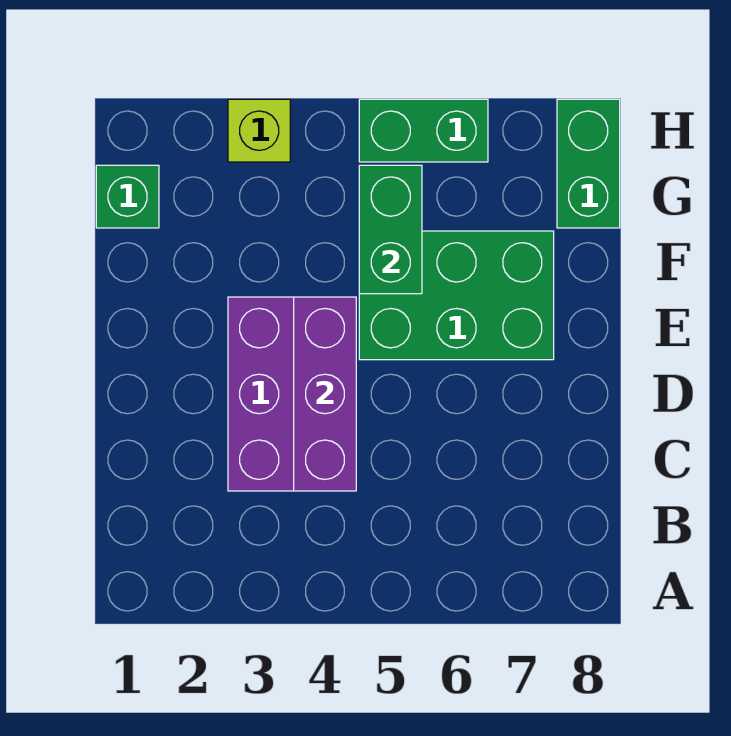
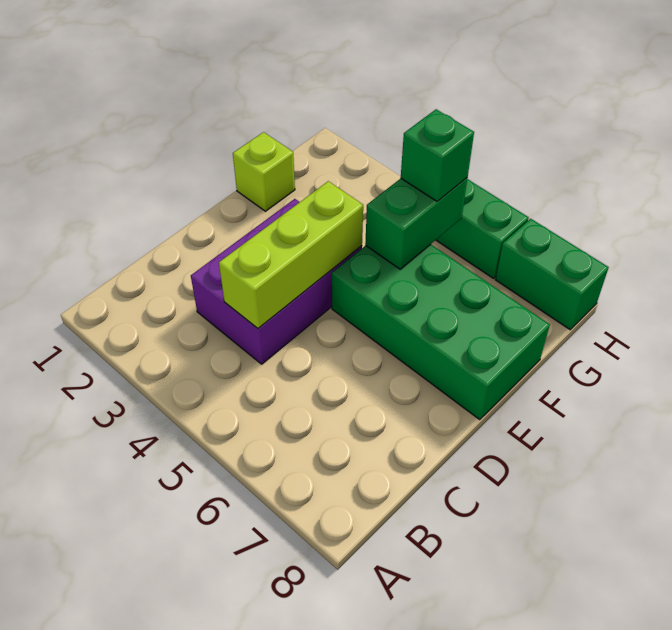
purple 1x3 brick [294,297,356,491] -> lime 1x3 brick [219,181,363,328]
green 2x3 brick [359,231,554,360] -> green 2x4 brick [332,244,550,420]
green 1x1 brick [96,165,159,228] -> green 1x1 brick moved to [401,109,474,201]
green 1x2 brick [557,99,620,228] -> green 1x2 brick turned to [496,219,609,330]
lime 1x1 brick [228,99,290,162] -> lime 1x1 brick moved to [233,132,295,211]

